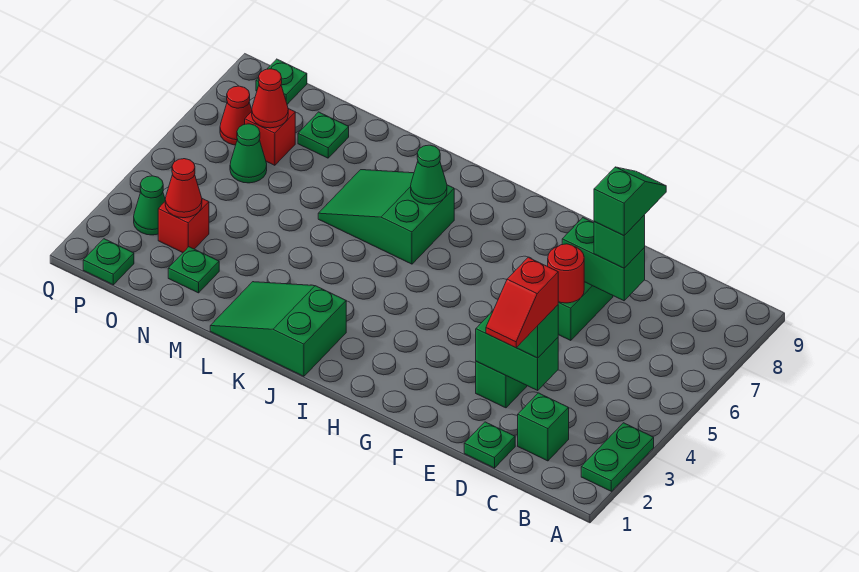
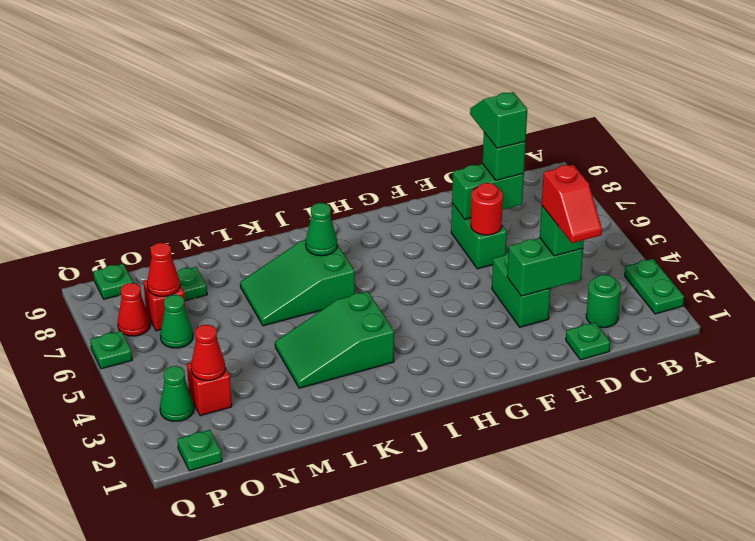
green 1x1 brick [518,393,569,461] -> green 1x1 round brick [586,275,621,328]
green 2x3 slope [210,282,346,376] -> green 2x3 slope moved to [275,292,394,388]
green 1x1 plate [168,247,219,293] -> green 1x1 plate moved to [90,331,132,369]

